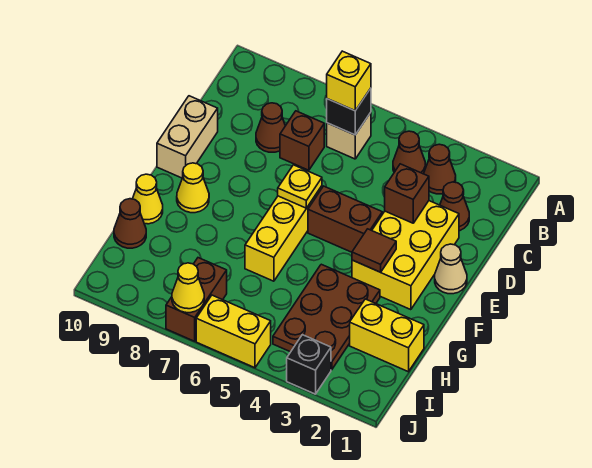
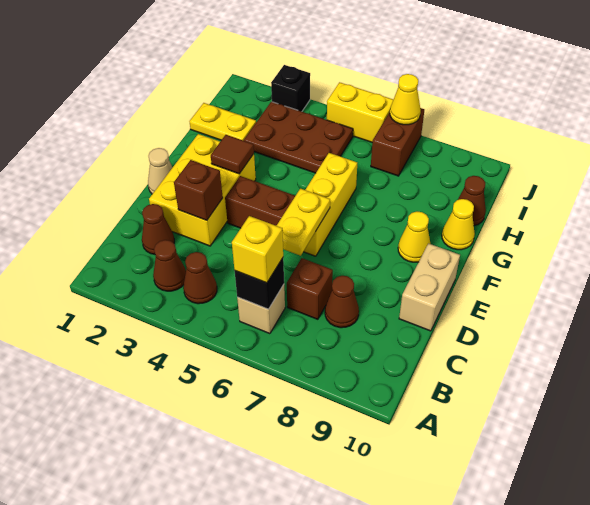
yellow 1x1 plate [278,165,322,208] -> yellow 1x2 plate [277,189,330,256]
brown 2x3 plate [273,264,380,370] -> brown 2x3 plate turned to [244,102,353,173]
yellow 1x2 brick [350,299,424,372] -> yellow 1x2 plate [189,103,256,141]

